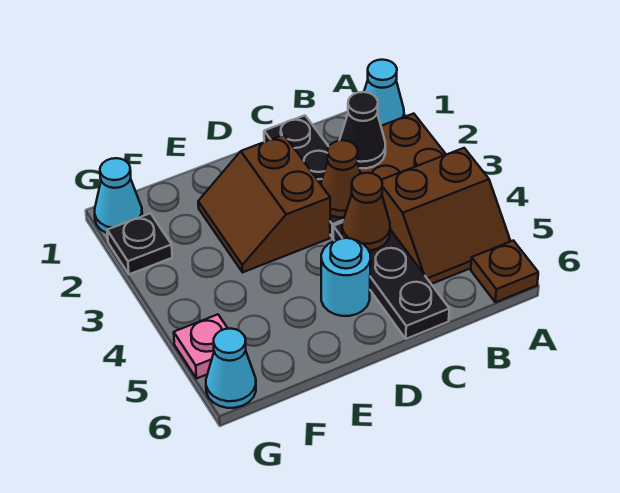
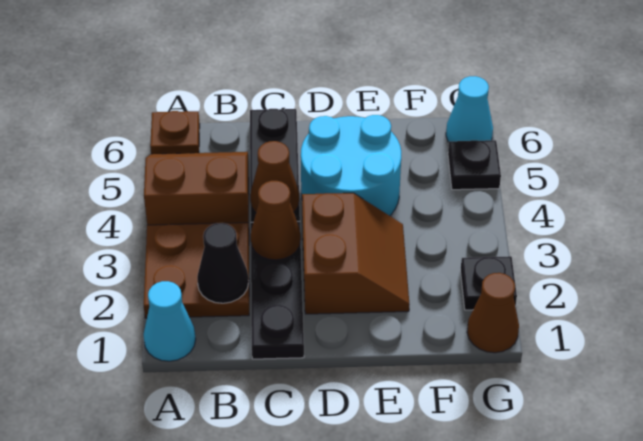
cyan 1x1 round brick [321,238,371,316] -> cyan 2x2 round brick [301,115,401,216]
cyan 1x1 cone [95,158,142,233] -> brown 1x1 cone [467,273,519,353]
pink 1x1 plate [174,314,228,379] -> black 1x1 plate [448,140,501,190]

